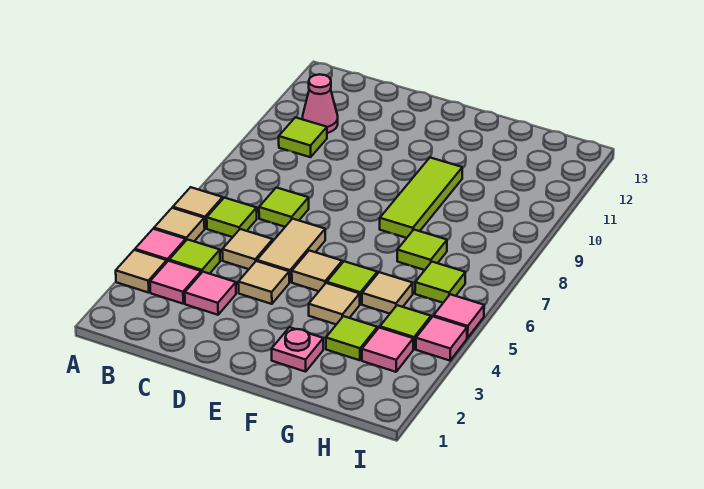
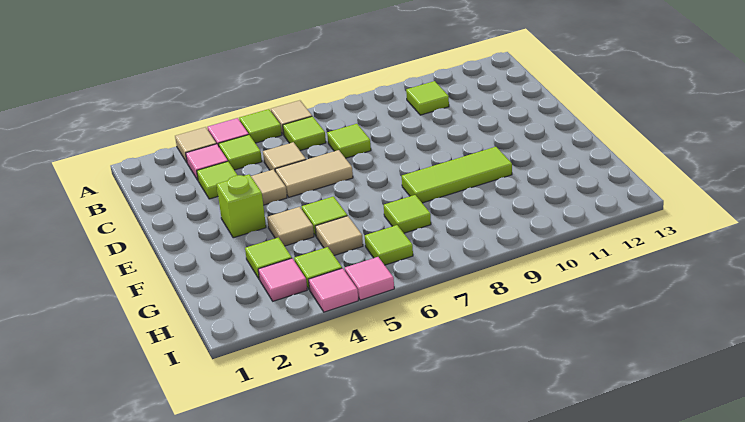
tan 1x1 tile [154,208,205,241] -> lime 1x1 tile [239,109,282,143]
pink 1x1 cone [303,74,338,133] -> none
pink 1x1 tile [185,272,236,315] -> lime 1x1 tile [197,161,238,199]
none -> lime 1x1 brick [217,174,266,238]
tan 1x1 tile [292,251,342,291] -> none
pink 1x1 plate [272,327,323,372] -> none

